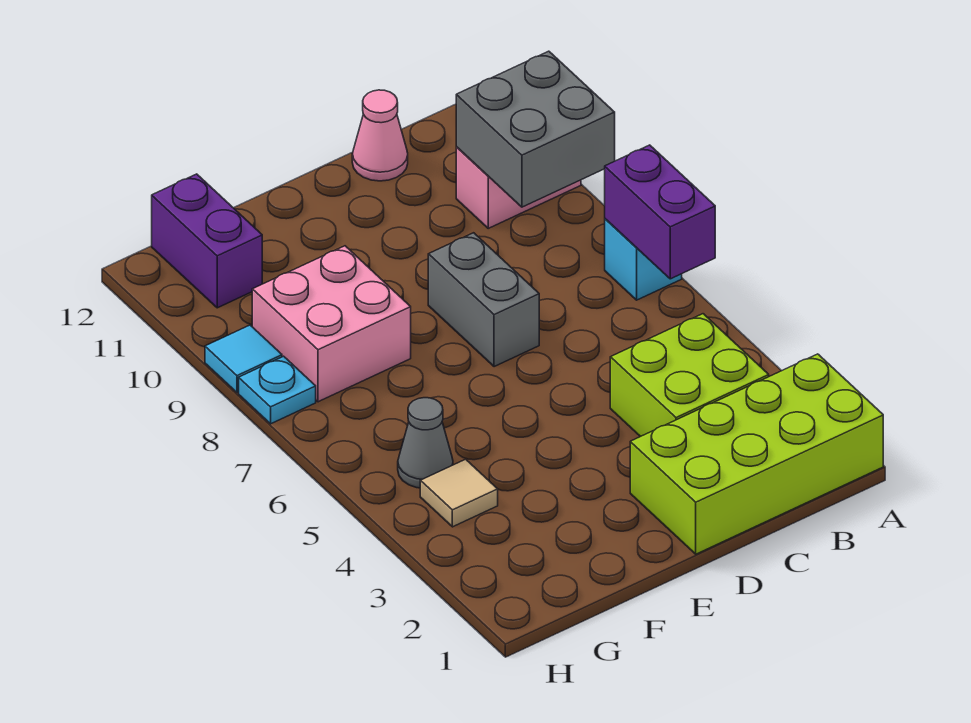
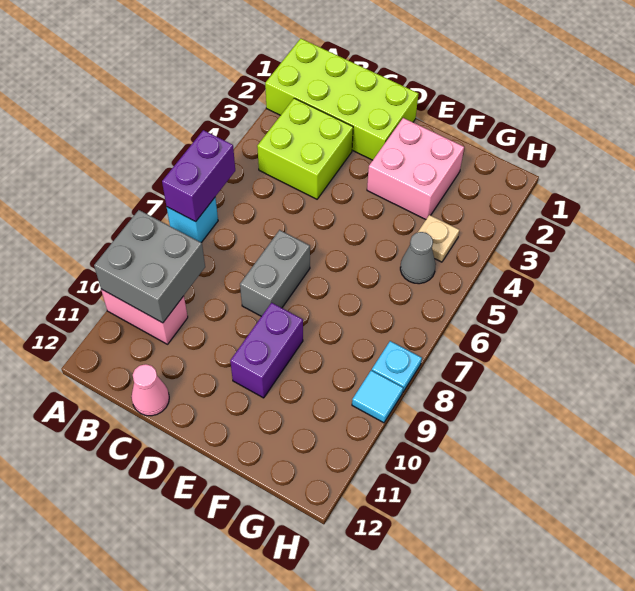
pink 2x2 brick [252,246,411,402] -> pink 2x2 brick moved to [367,118,464,219]
tan 1x1 tile [420,459,498,527] -> tan 1x1 plate [417,215,459,262]
purple 1x2 brick [152,174,262,308] -> purple 1x2 brick moved to [230,303,303,398]

